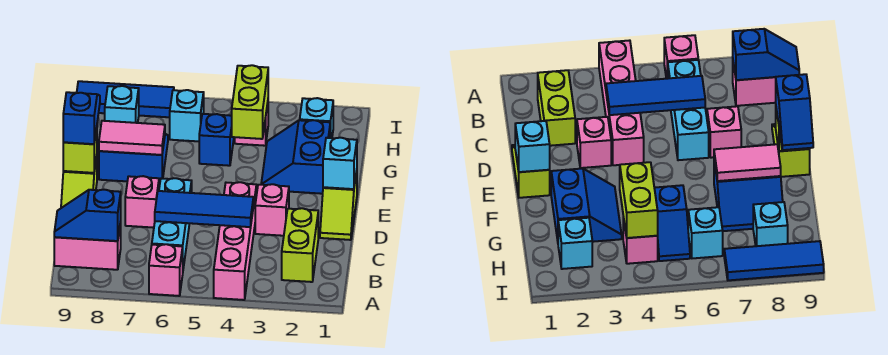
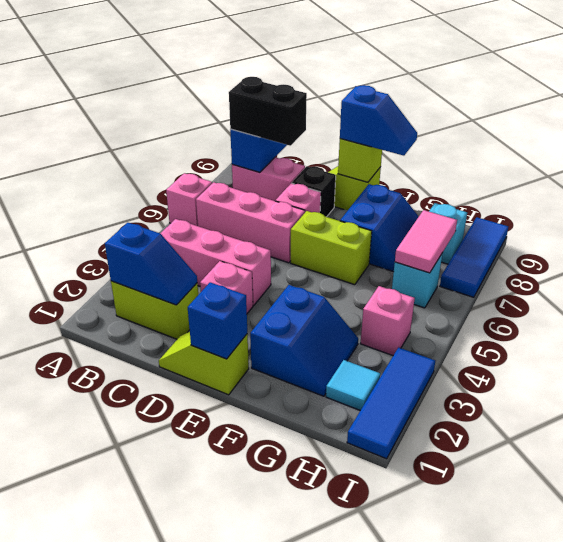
pink 1x4 brick [214,182,256,300] -> pink 1x3 brick [160,219,271,306]
cyan 1x3 brick [152,178,192,268] -> pink 1x3 brick [196,182,305,263]
pink 1x2 brick [54,222,121,270] -> pink 1x2 brick turned to [232,157,305,201]
none -> black 1x2 brick [229,77,307,146]
blue 1x3 tile [155,191,254,227] -> blue 1x3 tile moved to [347,347,435,459]
none -> black 1x1 brick [292,166,336,217]
cyan 1x1 brick [323,138,357,189] -> blue 1x1 brick [188,282,247,359]
blue 2x2 slope [261,120,330,194] -> blue 2x2 slope turned to [250,285,358,396]
pink 1x2 tile [99,121,165,155] -> pink 1x2 tile moved to [395,210,457,273]
lime 1x2 brick [232,65,268,139] -> lime 1x2 brick moved to [291,211,372,285]
blue 1x2 slope [199,114,234,166] -> blue 1x2 slope moved to [105,223,197,305]
cyan 1x1 brick [300,98,333,138] -> cyan 1x1 tile [326,360,380,411]

